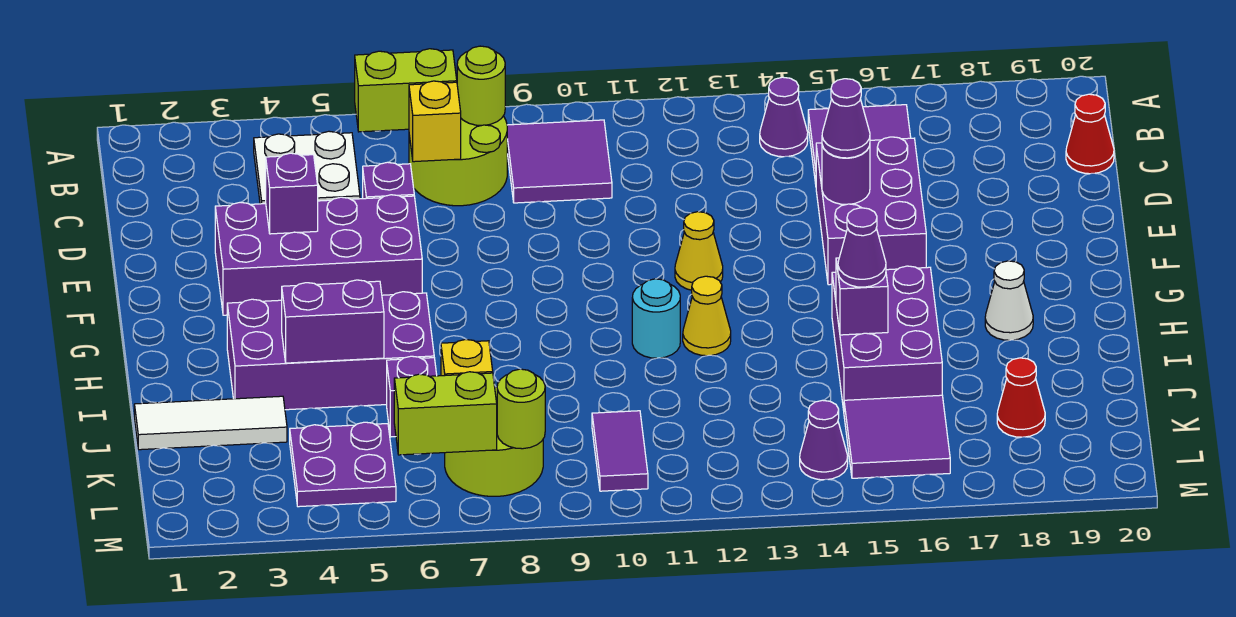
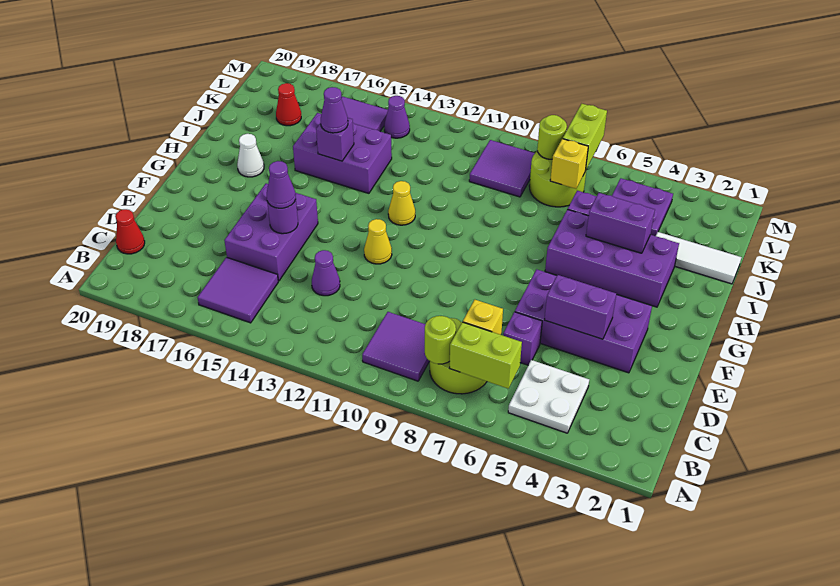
purple 1x1 cone [760,77,808,157] -> purple 1x1 cone moved to [312,250,340,296]
purple 1x1 brick [266,153,318,234] -> purple 1x2 brick [544,275,616,339]
cyan 1x1 round brick [632,279,680,358] -> none
purple 2x3 brick [832,266,942,410] -> purple 2x3 brick turned to [293,113,392,193]
purple 1x2 tile [592,411,648,491] -> purple 2x2 tile [469,140,535,197]
lime 1x2 brick [394,372,497,455] -> lime 1x2 brick turned to [563,104,607,169]

